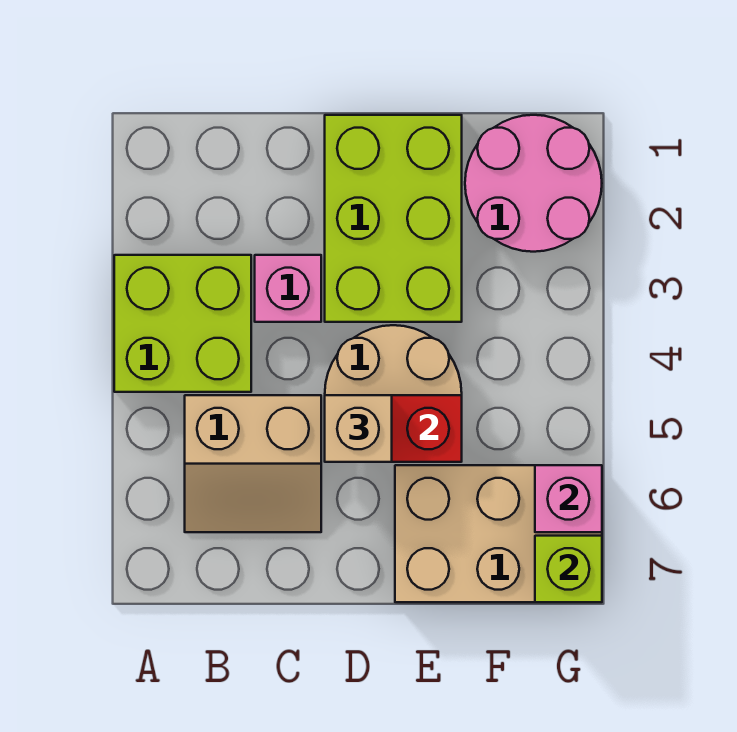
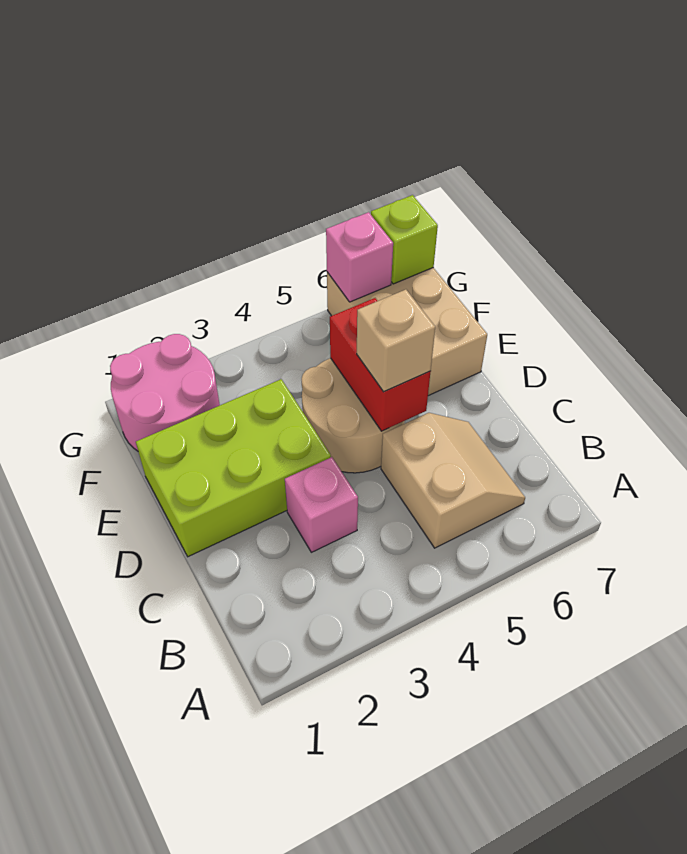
lime 2x2 brick [114,255,251,392] -> none

